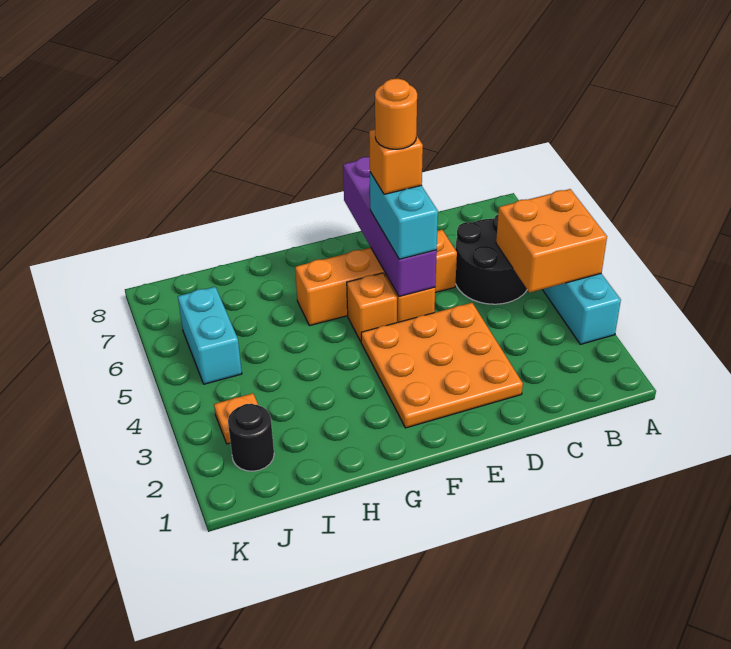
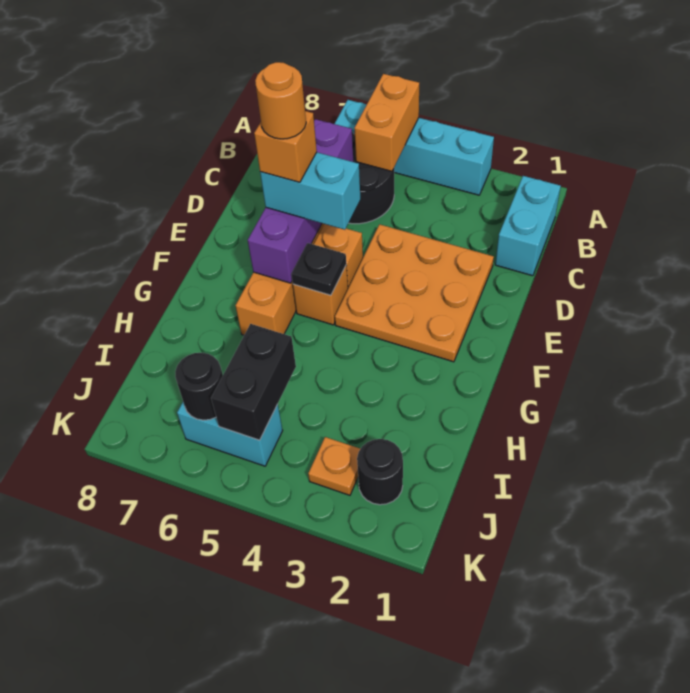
orange 2x2 brick [496,189,607,293] -> orange 1x2 brick [354,74,419,171]
none -> cyan 1x2 brick [495,176,561,276]
purple 1x4 brick [343,157,437,296] -> purple 1x4 brick turned to [248,119,353,283]
none -> black 1x1 plate [292,243,346,295]
none -> black 1x2 brick [211,324,296,440]
none -> black 1x1 round brick [175,353,223,420]

